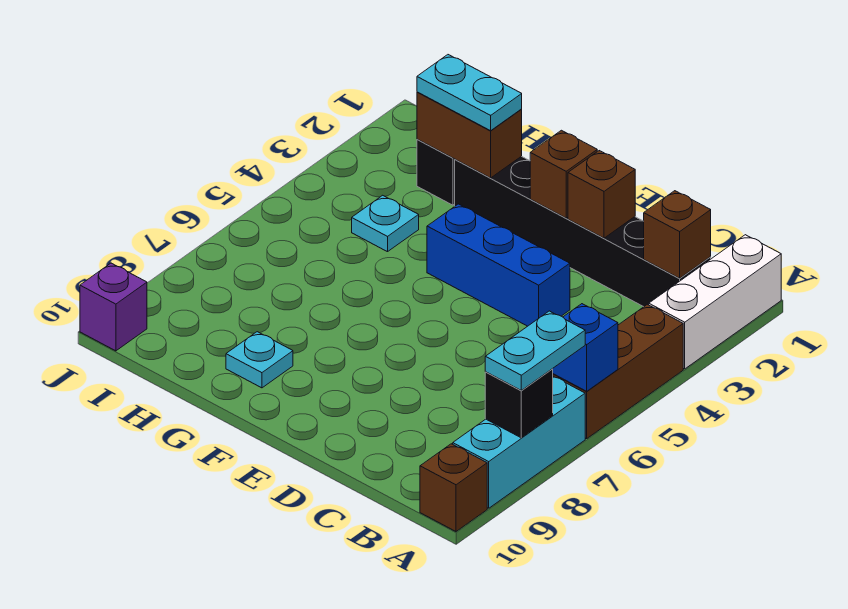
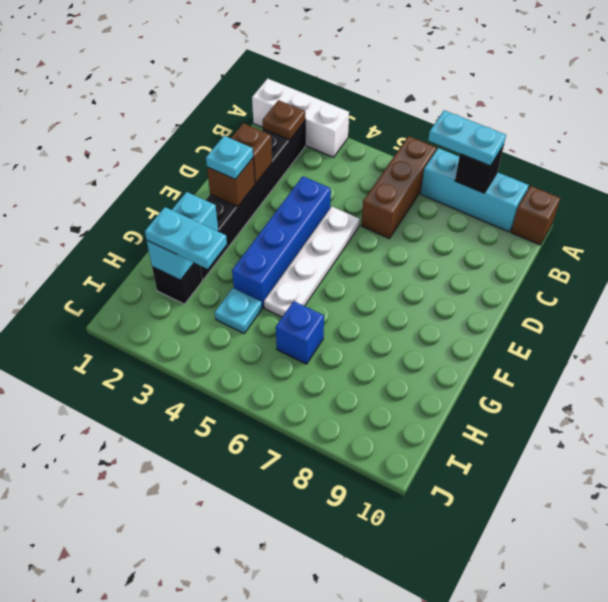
brown 1x3 brick [553,304,683,439] -> brown 1x3 brick turned to [361,136,437,239]
blue 1x1 brick [553,304,618,391] -> blue 1x1 brick moved to [276,301,324,364]
brown 1x1 brick [644,191,711,278] -> brown 1x1 plate [263,100,305,140]
blue 1x3 brick [427,204,570,326] -> blue 1x4 brick [232,176,331,308]
none -> white 1x4 plate [264,207,360,317]
brown 1x2 brick [417,92,522,178] -> cyan 1x2 brick [147,192,218,280]
cyan 1x2 plate [417,55,522,131] -> cyan 1x2 plate turned to [145,207,227,269]
cyan 1x1 plate [226,332,293,388] -> cyan 1x1 plate moved to [206,136,253,179]
purple 1x1 brick [80,263,147,351] -> none

